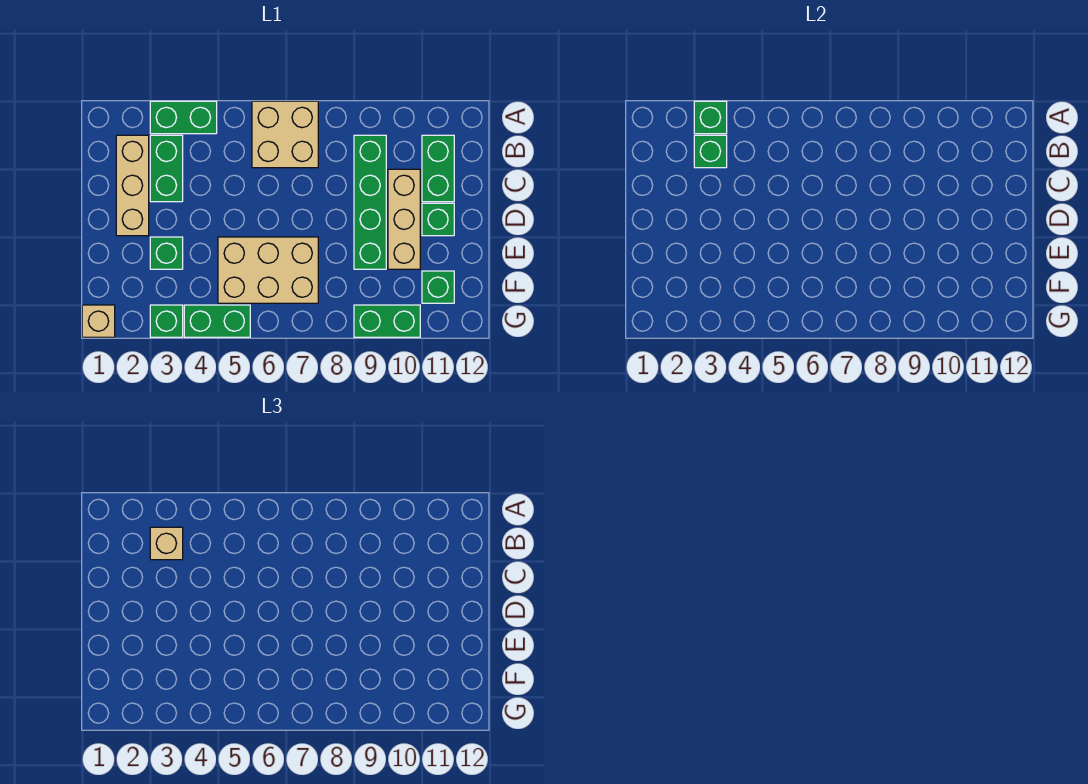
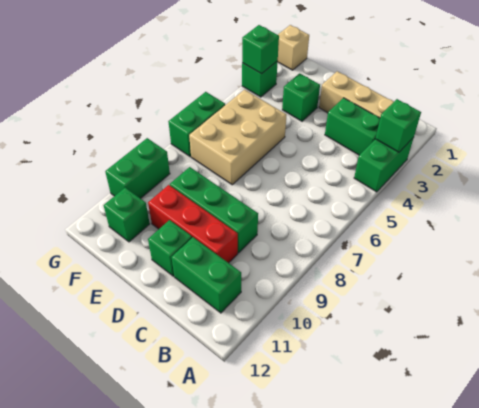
tan 2x2 brick [252,101,318,168] -> none
green 1x1 brick [694,135,727,168] -> green 1x1 brick moved to [242,25,279,74]
tan 1x1 brick [150,527,183,560] -> none
green 1x4 brick [354,135,386,269] -> green 1x3 brick [170,167,258,253]
tan 1x3 brick [388,169,420,269] -> red 1x3 brick [148,185,238,263]
green 1x2 brick [184,305,250,337] -> green 1x2 brick moved to [168,92,225,157]

